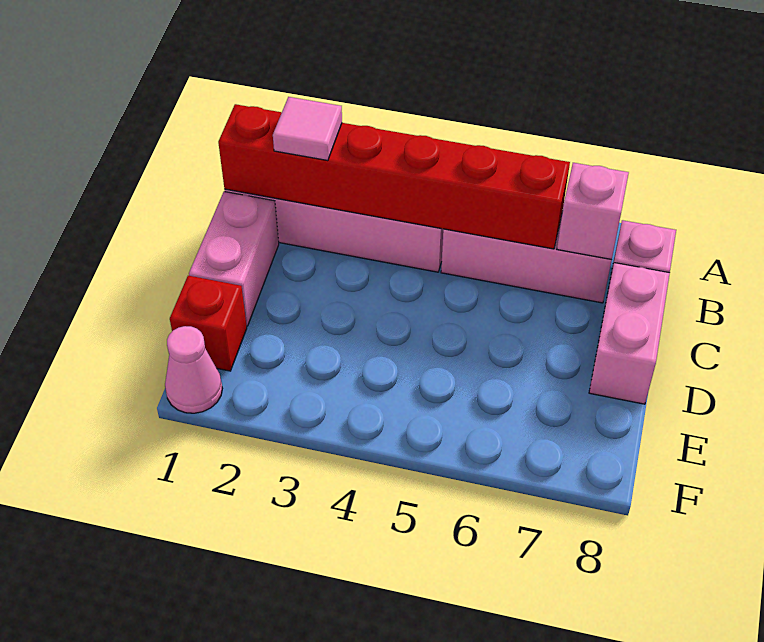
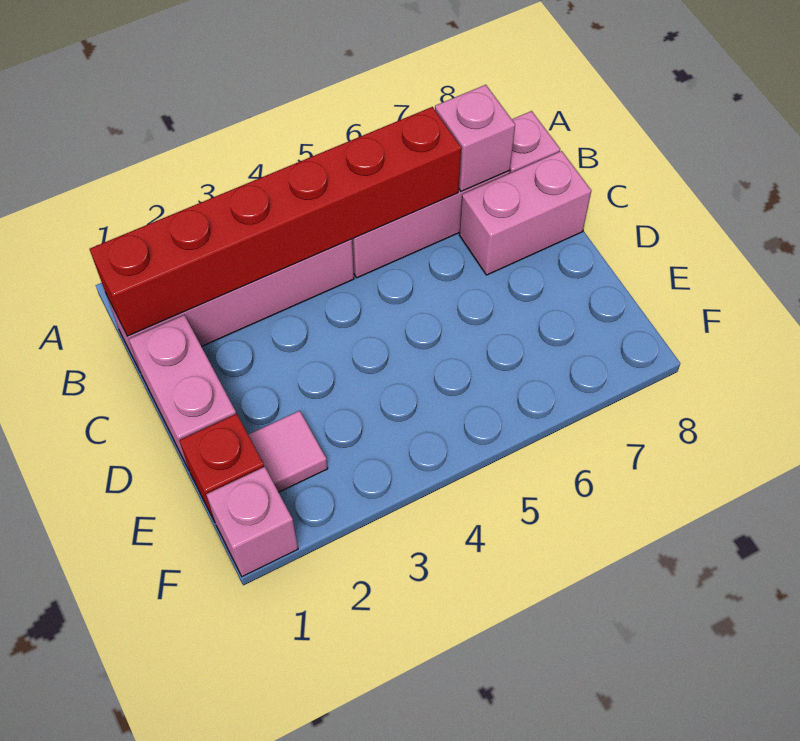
pink 1x1 tile [273,97,342,161] -> pink 1x1 tile moved to [248,411,328,492]
pink 1x2 brick [589,263,670,404] -> pink 1x2 brick turned to [459,151,591,275]
pink 1x1 cone [165,326,222,413] -> pink 1x1 brick [206,467,298,577]

